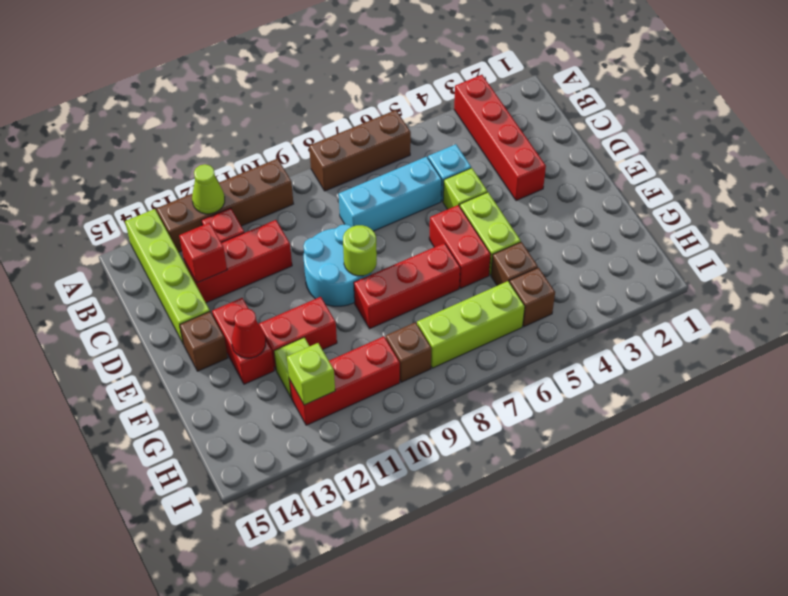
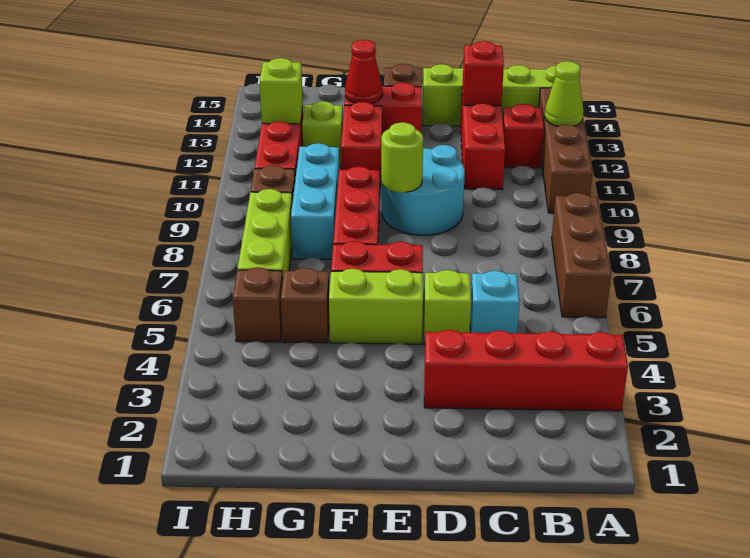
cyan 1x3 brick [339,157,442,231] -> cyan 1x3 brick moved to [291,143,339,259]

